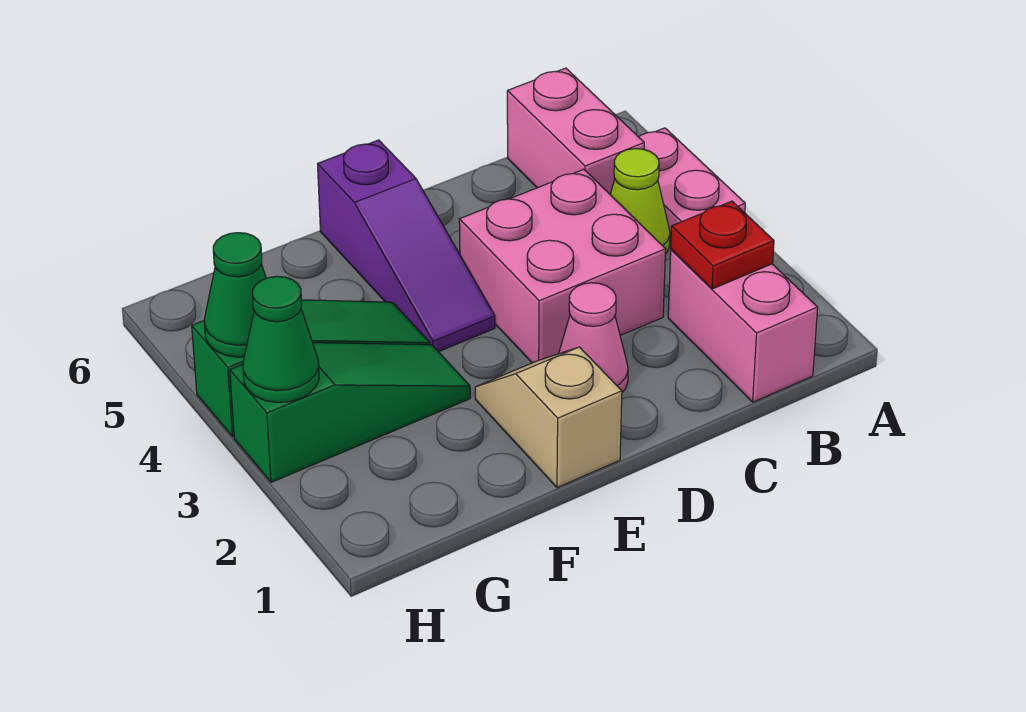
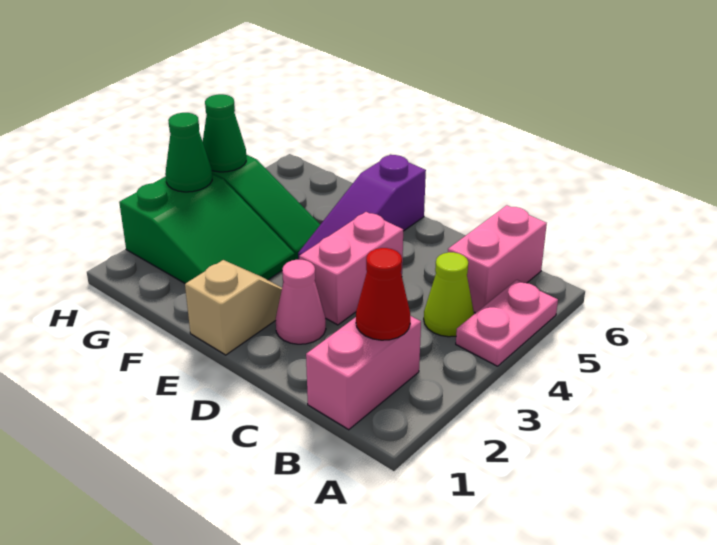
red 1x1 plate [671,201,774,289] -> red 1x1 cone [356,248,410,340]
pink 2x2 brick [459,169,666,363] -> pink 1x2 brick [299,212,403,325]
green 1x3 slope [230,343,470,482] -> green 2x3 slope [119,174,295,283]

